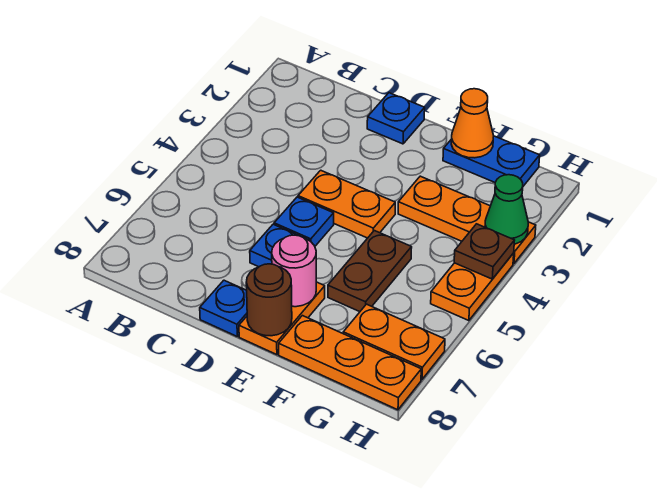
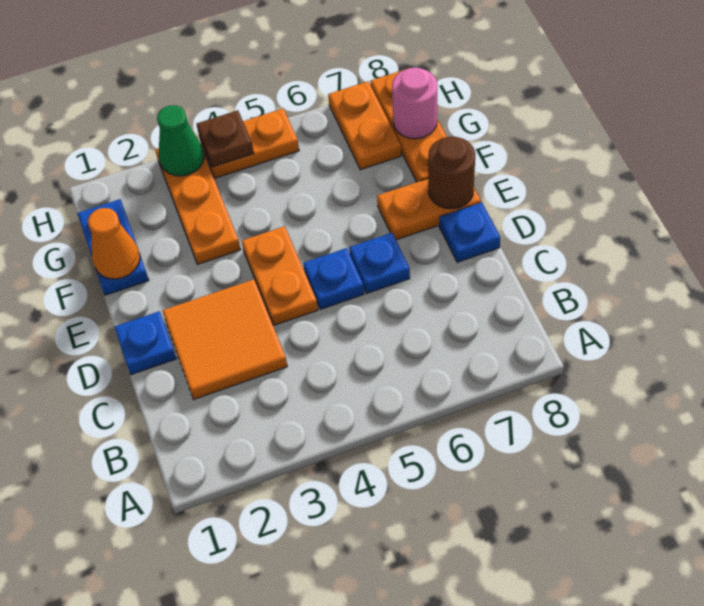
none -> orange 2x2 tile [162,279,287,400]
pink 1x1 round brick [272,235,316,307] -> pink 1x1 round brick moved to [392,67,437,139]
brown 1x2 plate [328,231,412,312] -> none

